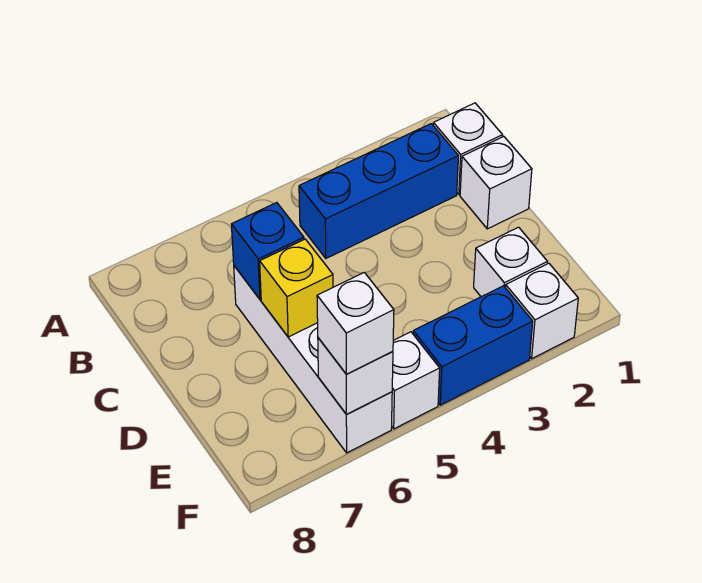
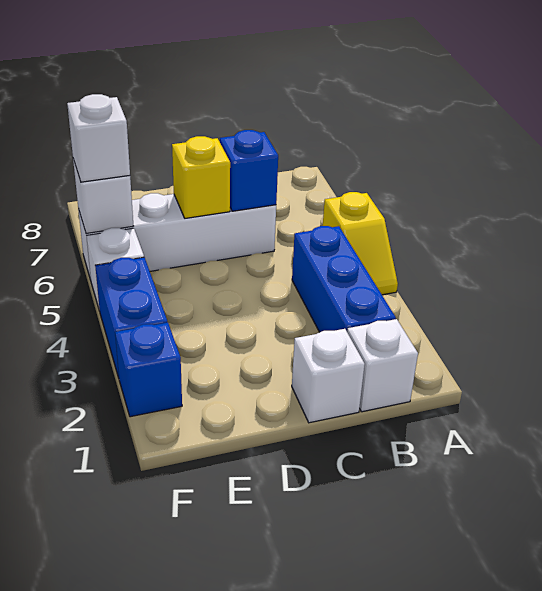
none -> yellow 1x2 slope [323,192,398,295]
white 1x1 brick [474,227,547,297] -> none
white 1x1 brick [506,263,578,359] -> blue 1x1 brick [115,323,182,417]

